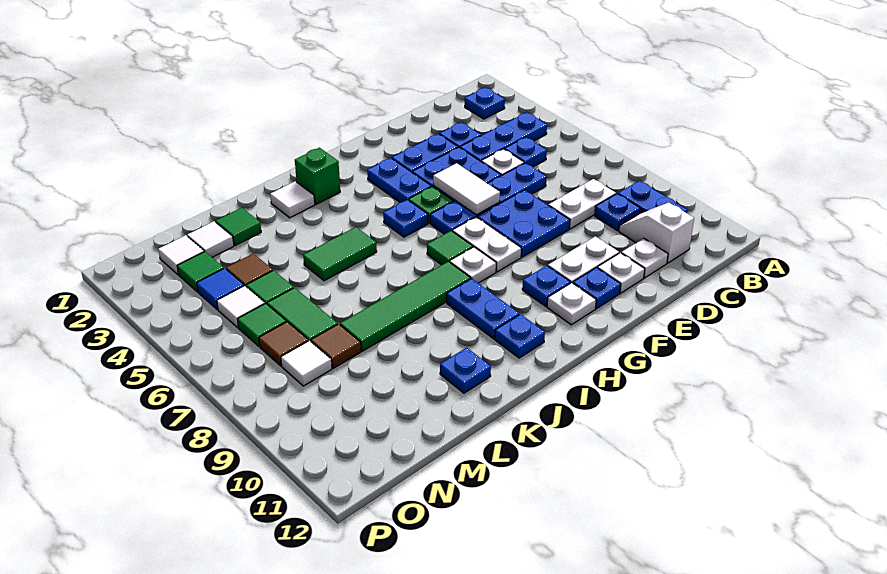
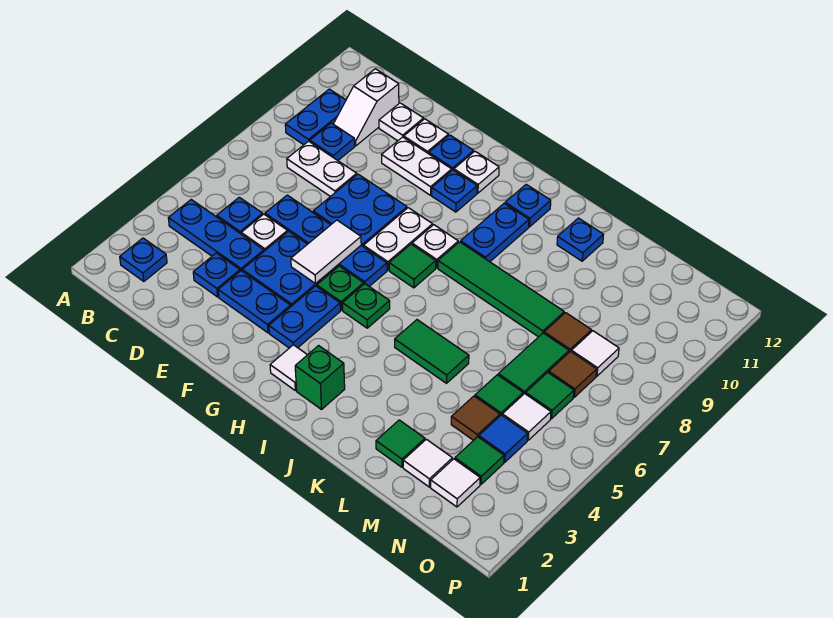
blue 1x1 plate [383,200,428,237] -> green 1x1 plate [342,284,390,328]
white 1x1 tile [270,181,315,218] -> white 1x1 tile moved to [270,345,307,390]

